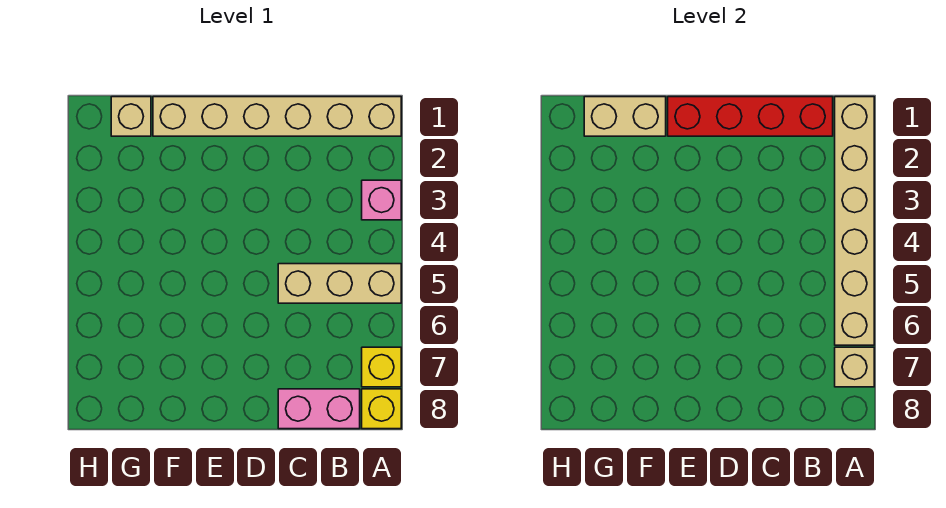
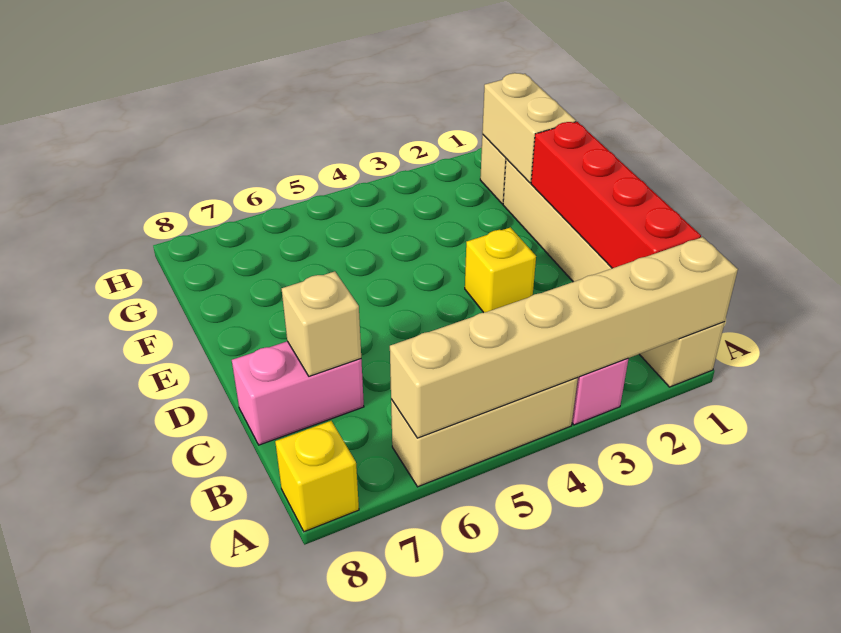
tan 1x3 brick [278,264,401,303] -> tan 1x3 brick turned to [391,377,578,487]
yellow 1x1 brick [362,347,401,387] -> yellow 1x1 brick moved to [465,227,536,313]
tan 1x1 brick [835,347,874,387] -> tan 1x1 brick moved to [282,271,361,376]
pink 1x2 brick [278,389,360,429] -> pink 1x2 brick turned to [232,341,364,445]

